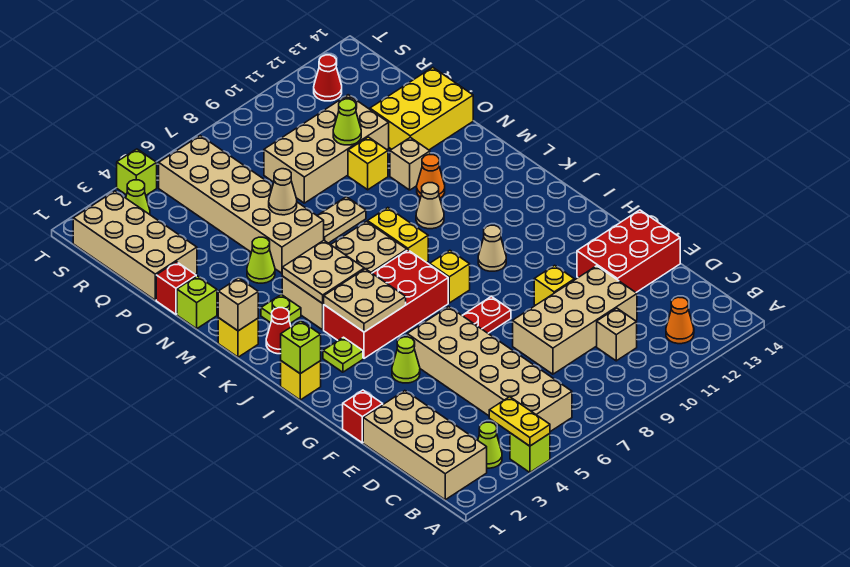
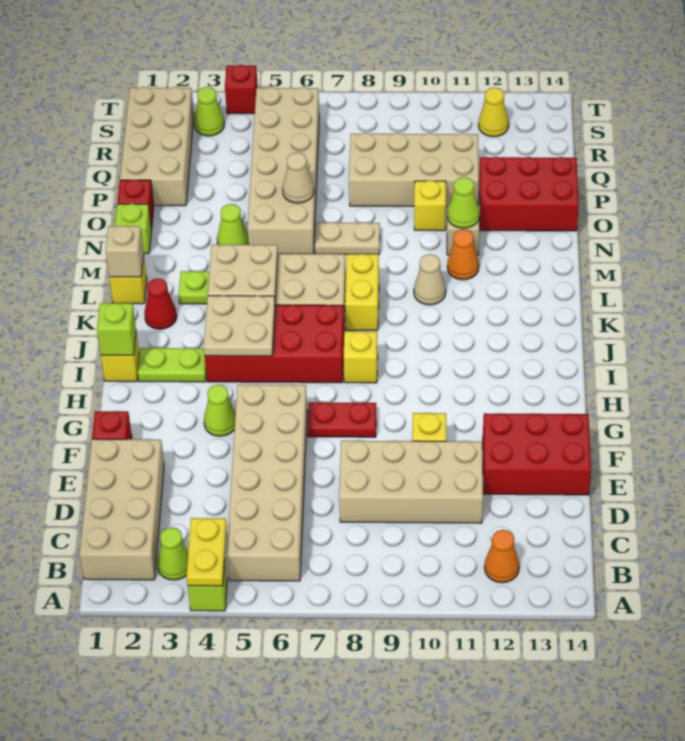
tan 1x1 brick [597,308,637,361] -> none
lime 1x1 plate [323,337,363,372] -> lime 1x2 plate [138,348,206,382]
tan 1x1 cone [478,225,506,271] -> none
yellow 2x3 brick [370,67,473,150] -> red 2x3 brick [479,157,579,231]
lime 1x1 cone [333,99,361,145] -> lime 1x1 cone moved to [448,177,479,228]
red 1x1 cone [314,55,342,101] -> yellow 1x1 cone [478,88,509,137]
lime 1x1 brick [117,149,157,195] -> red 1x1 brick [225,65,258,114]

